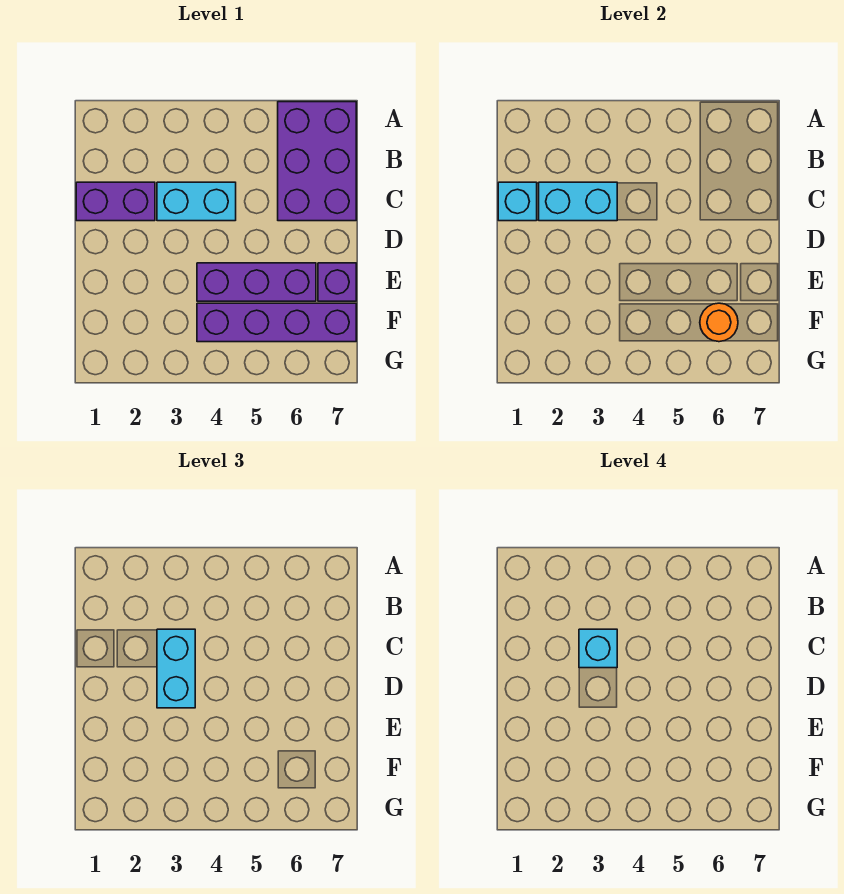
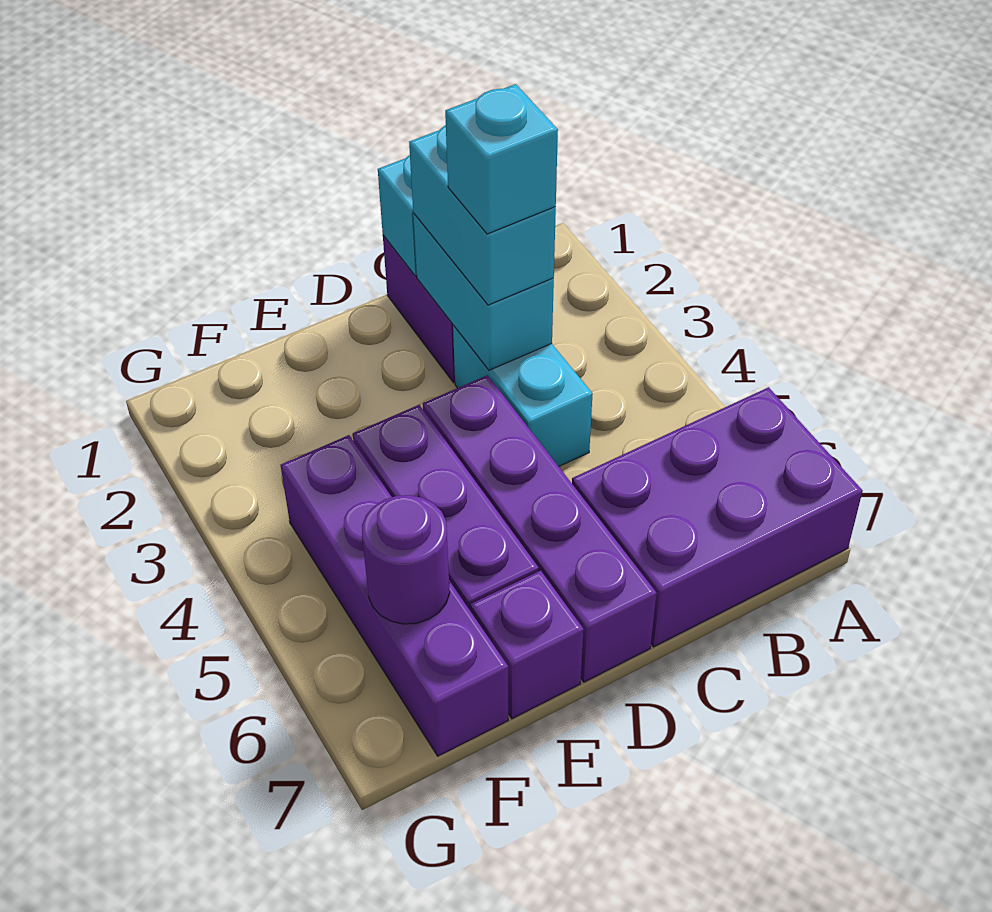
cyan 1x2 brick [157,629,195,708] -> cyan 1x2 brick turned to [409,125,556,305]
none -> purple 1x4 brick [423,375,657,682]
orange 1x1 round brick [700,303,738,342] -> purple 1x1 round brick [362,495,450,624]

